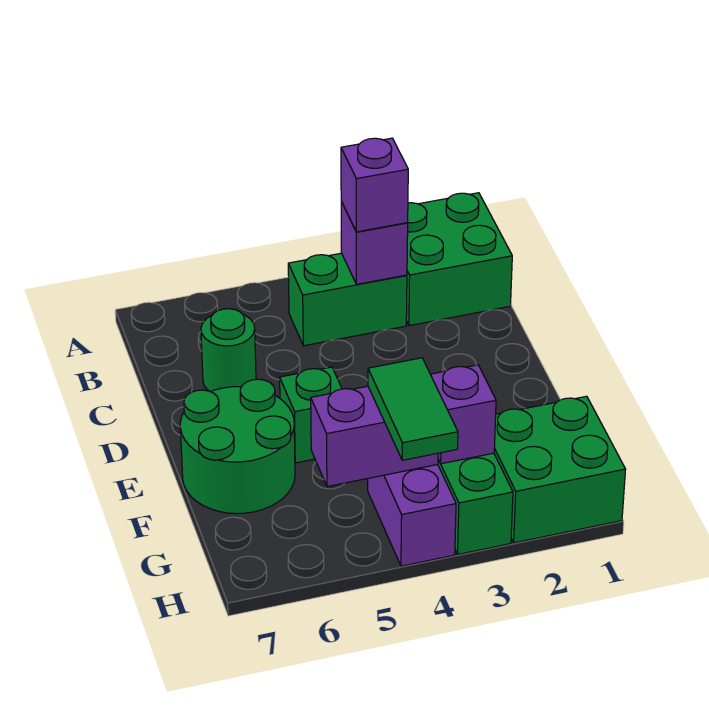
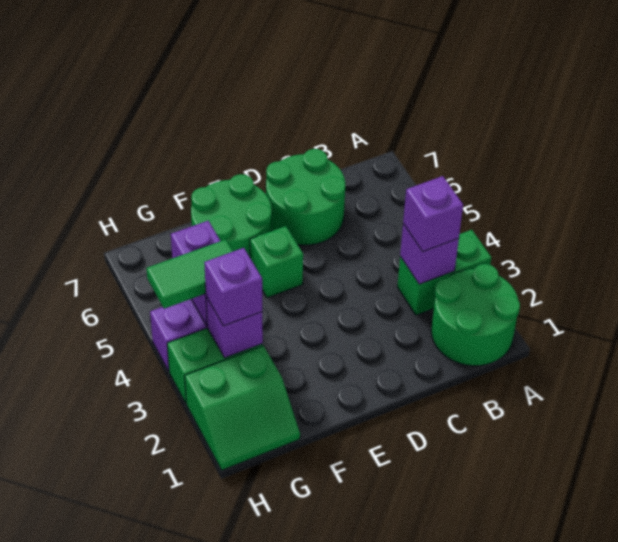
green 2x2 brick [406,193,512,326] -> green 2x2 round brick [431,264,520,366]
green 1x2 brick [288,253,407,346] -> green 1x2 brick turned to [397,230,491,315]
green 1x1 round brick [201,309,256,392] -> green 2x2 round brick [266,149,345,245]
green 2x2 brick [494,396,626,543] -> green 2x2 slope [185,346,300,470]
none -> purple 1x1 brick [204,248,262,326]

